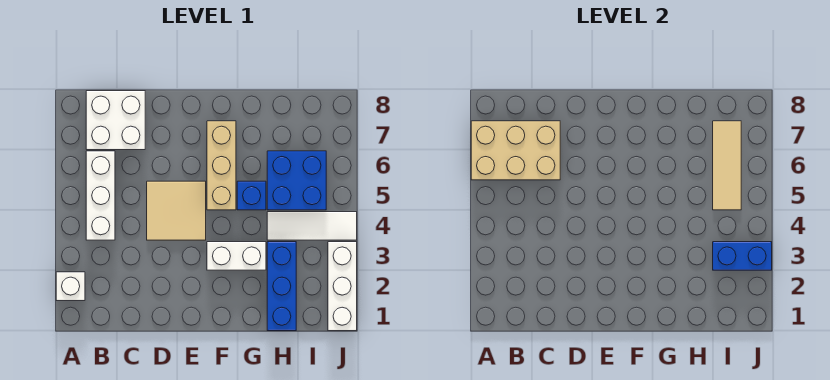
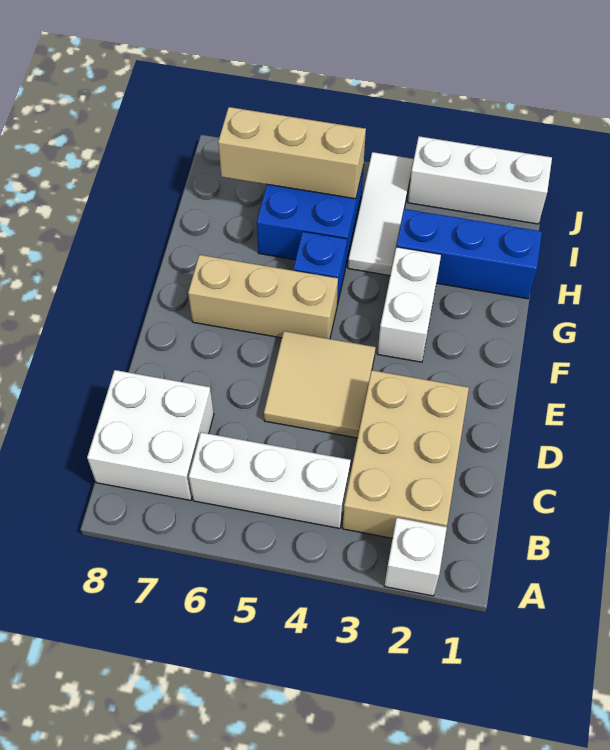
tan 2x3 brick [471,121,560,180] -> tan 2x3 brick moved to [343,370,469,538]
blue 1x2 brick [713,242,772,270] -> none
tan 1x3 tile [713,121,741,210] -> tan 1x3 brick [218,107,366,199]

